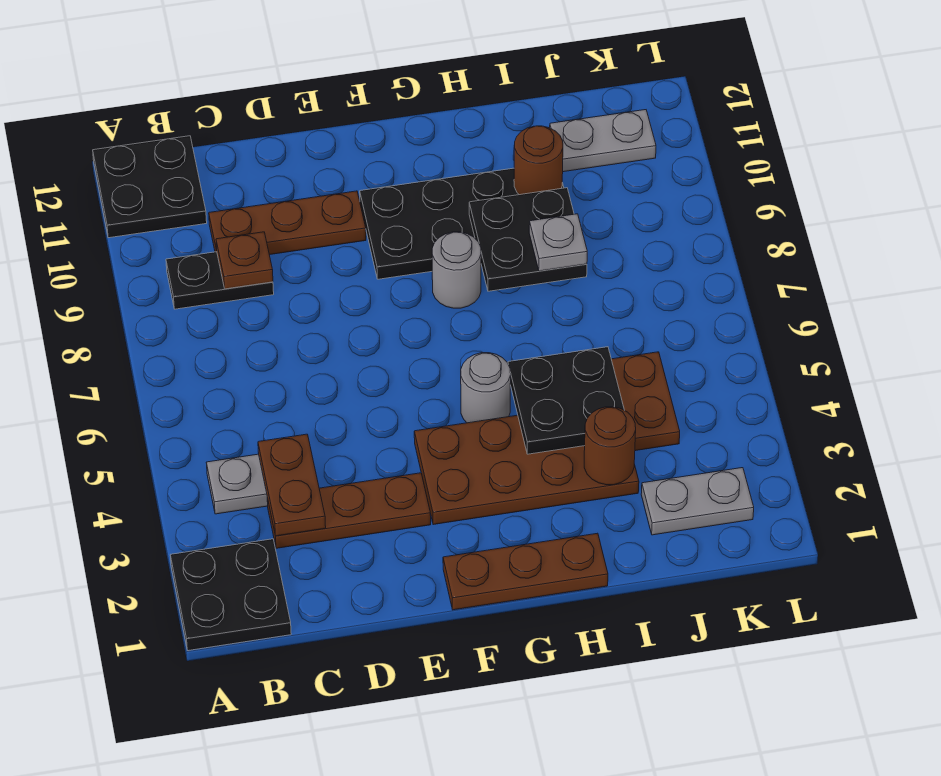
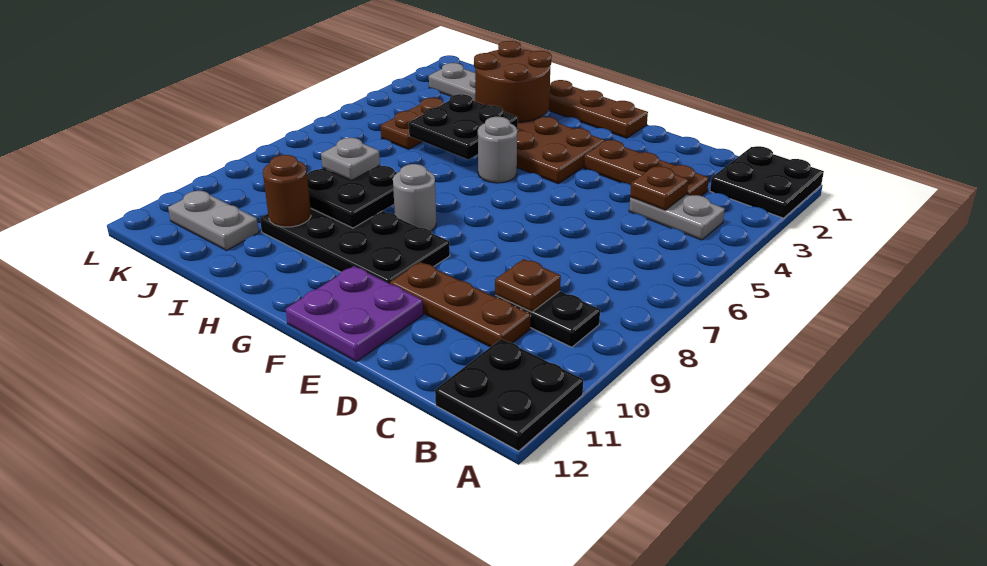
brown 1x2 plate [258,434,326,536] -> brown 1x1 plate [630,166,689,210]
none -> purple 2x2 plate [286,266,423,362]
brown 1x1 round brick [584,407,636,485] -> brown 2x2 round brick [474,41,552,123]

